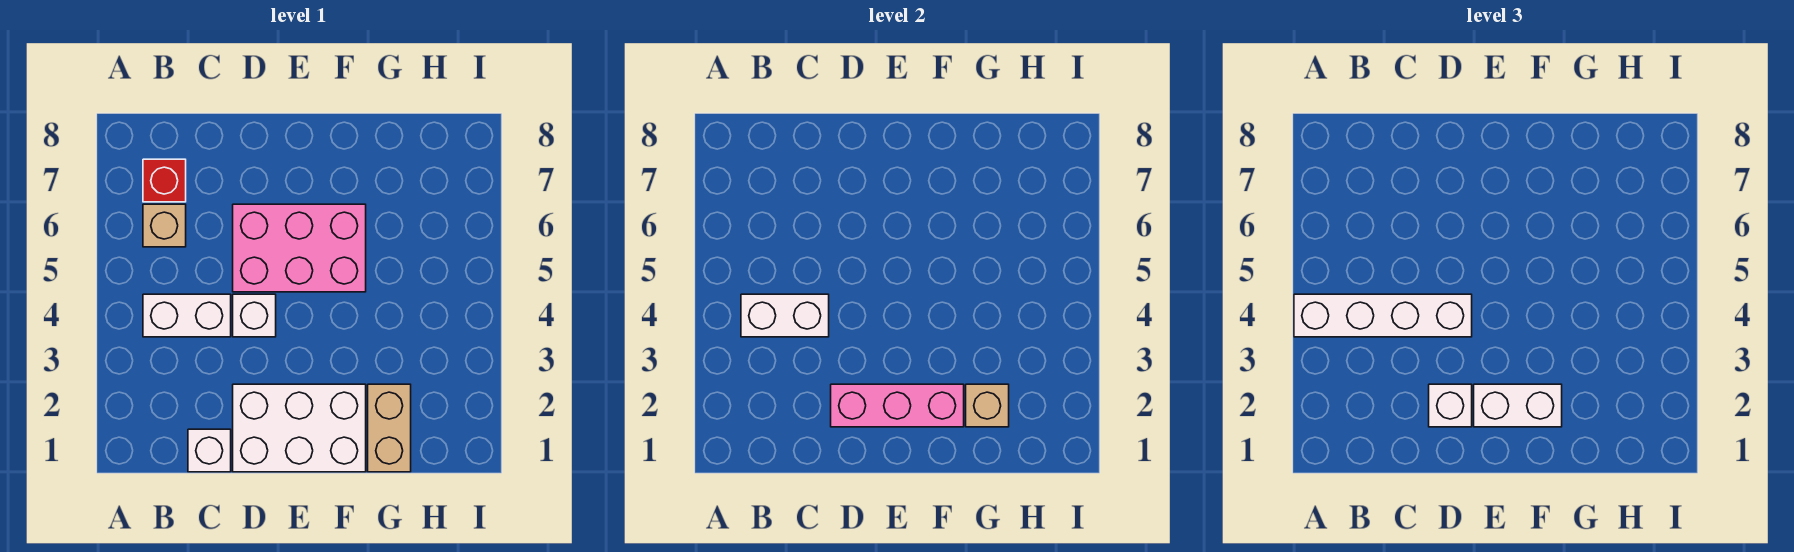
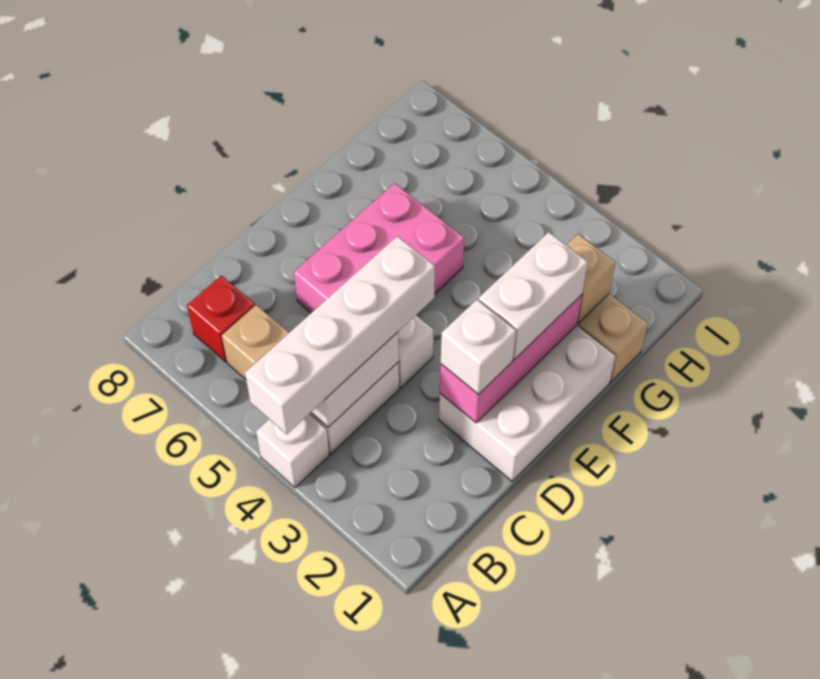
white 1x1 brick [188,429,231,472] -> white 1x1 brick moved to [256,415,329,488]

